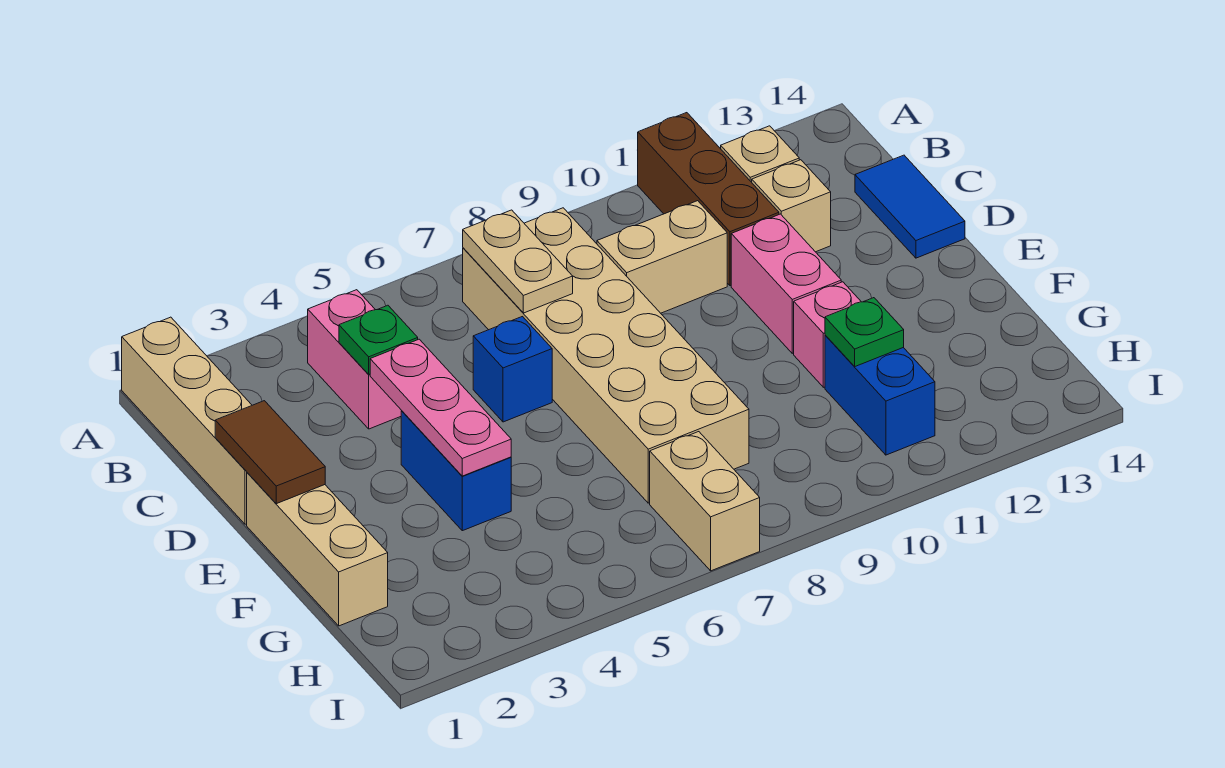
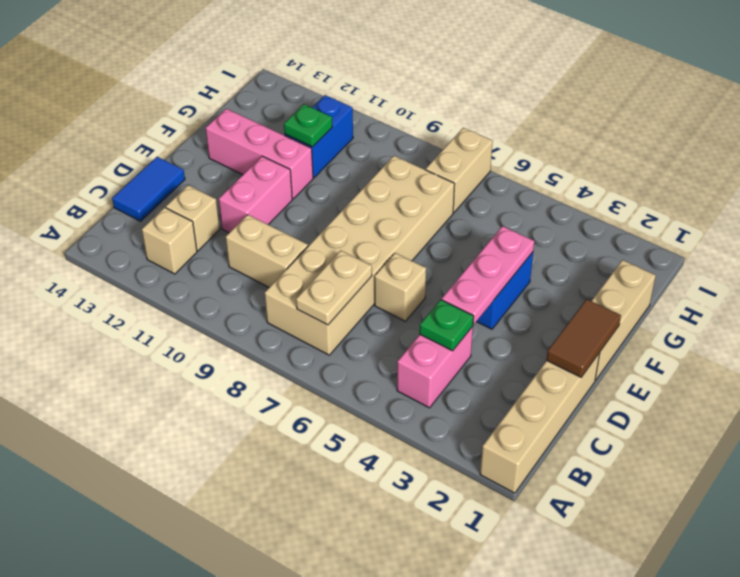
brown 1x3 brick [638,113,779,286] -> none
blue 1x1 brick [473,317,552,422] -> tan 1x1 brick [375,253,426,321]
pink 1x1 brick [794,282,861,387] -> pink 1x3 brick [206,109,313,199]

